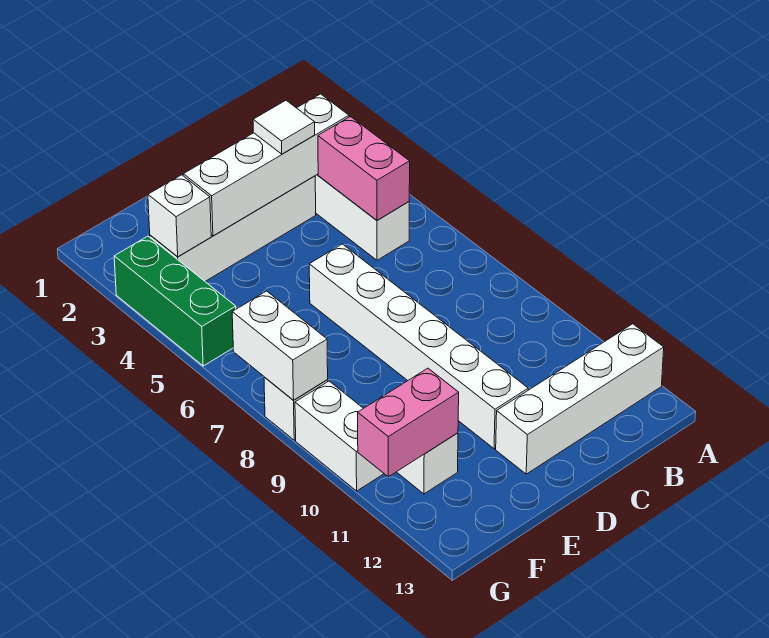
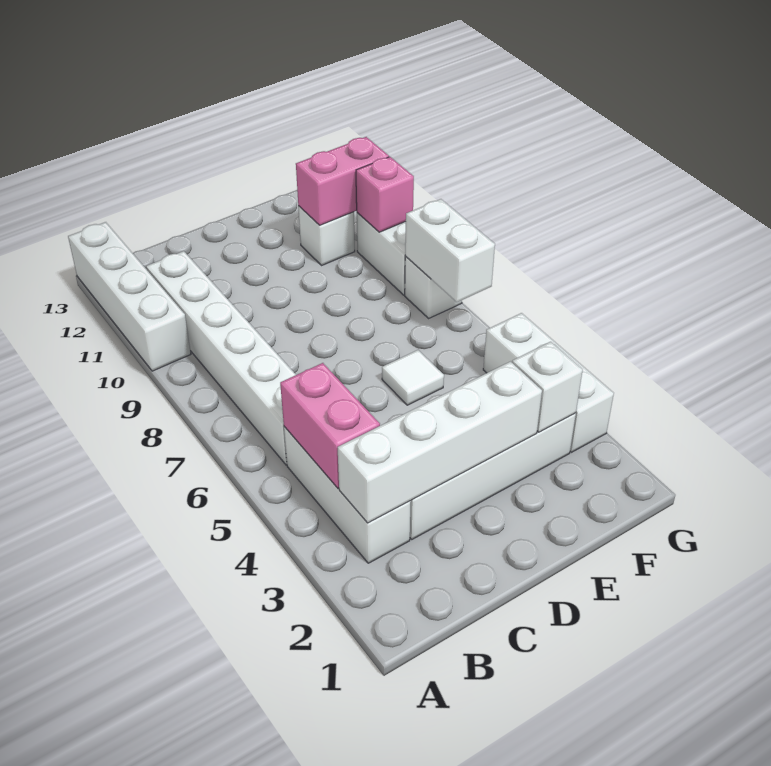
white 1x4 brick [496,324,664,474] -> white 1x4 brick turned to [68,222,191,371]
white 1x1 tile [253,100,315,154] -> white 1x1 tile moved to [382,350,444,405]
white 1x6 brick [309,244,528,449] -> white 1x6 brick moved to [146,251,296,465]
green 1x3 brick [114,236,236,366] -> white 1x3 brick [483,313,614,452]
none -> pink 1x1 brick [356,157,414,232]

